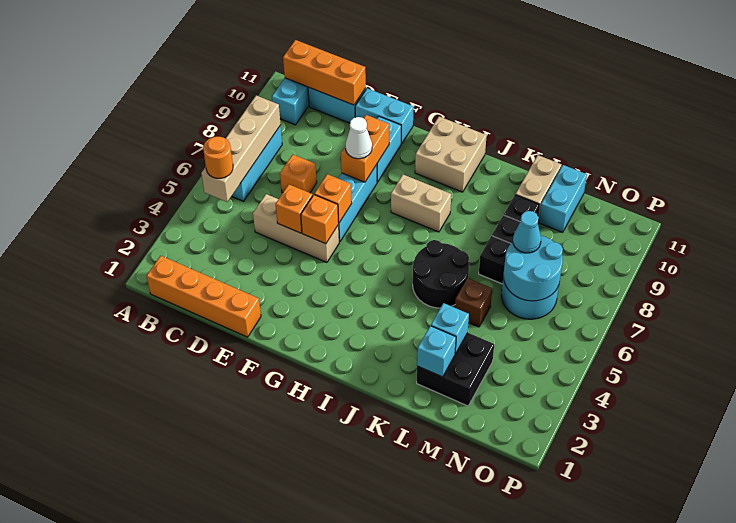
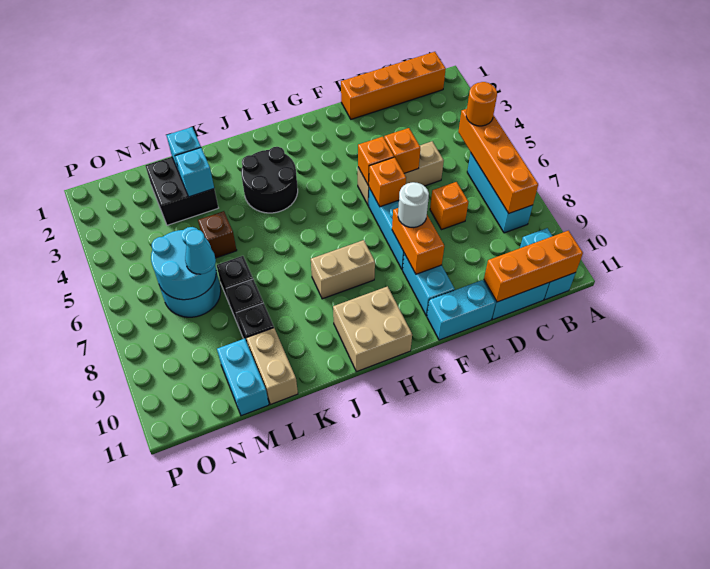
tan 1x4 brick [201,95,281,202] -> orange 1x4 brick [458,109,538,213]
white 1x1 cone [346,117,372,159] -> white 1x1 round brick [398,182,429,227]
black 2x2 round brick [413,240,469,308] -> black 2x2 round brick moved to [241,147,298,213]

